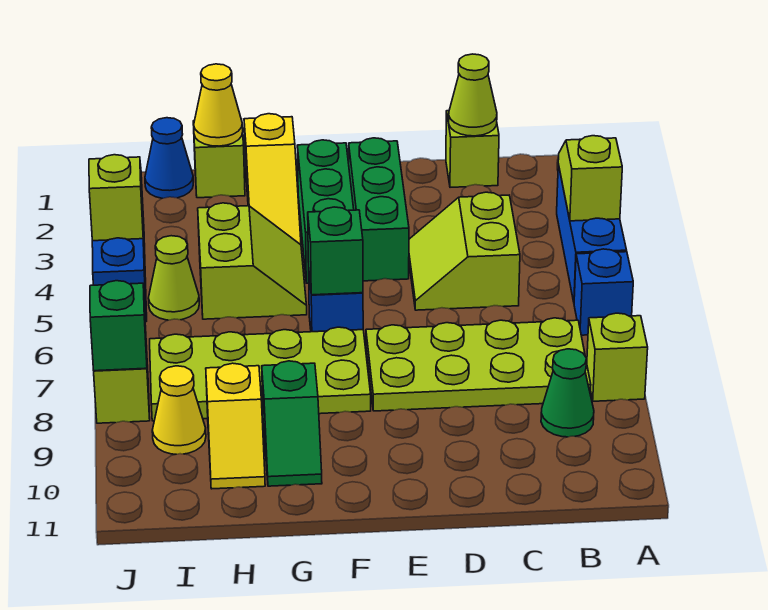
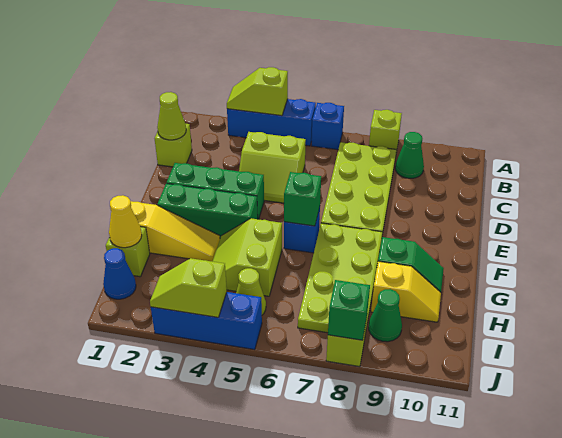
lime 2x2 slope [198,203,307,319] -> lime 2x2 slope turned to [212,218,282,296]
yellow 1x1 cone [152,366,206,454] -> green 1x1 cone [369,289,402,342]

